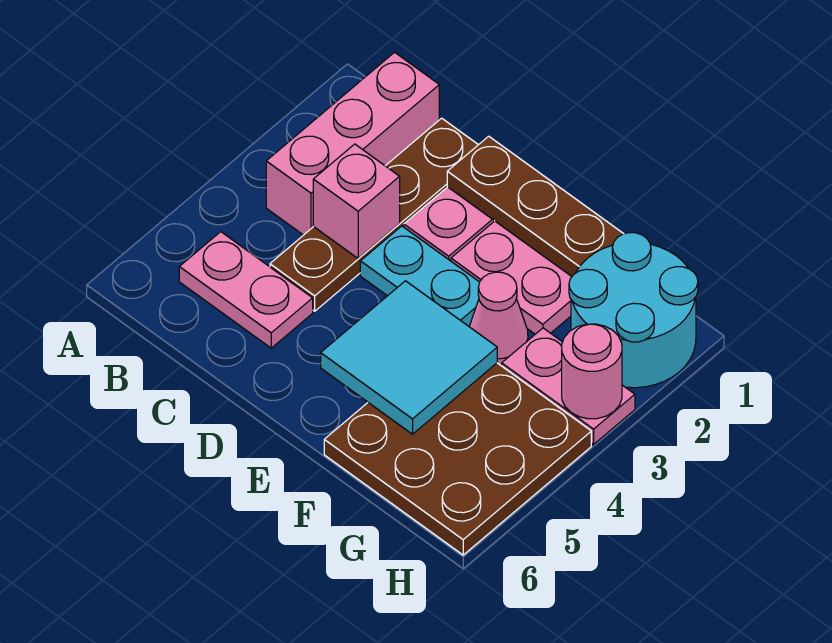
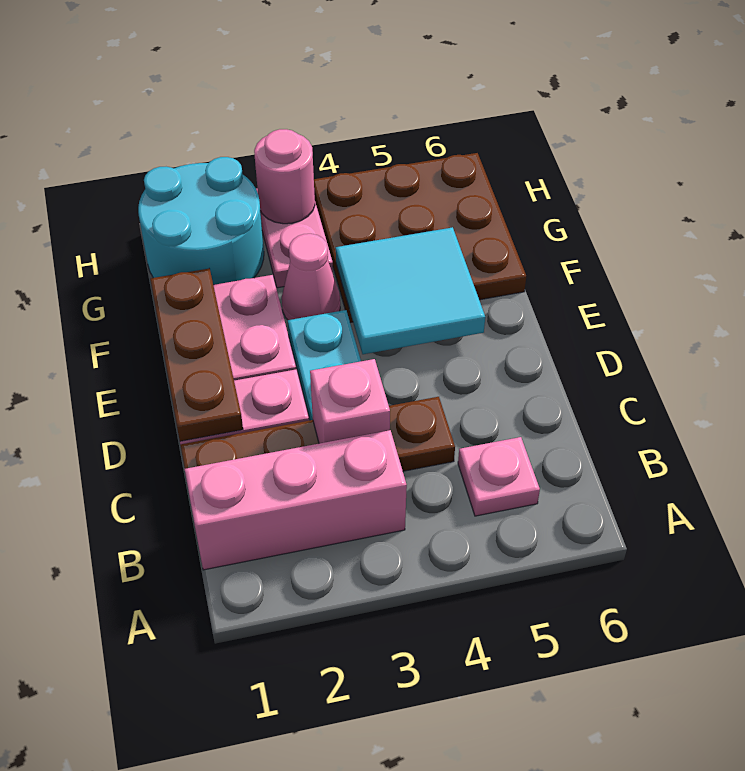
pink 1x2 plate [179,232,313,348] -> pink 1x1 plate [458,437,540,516]

